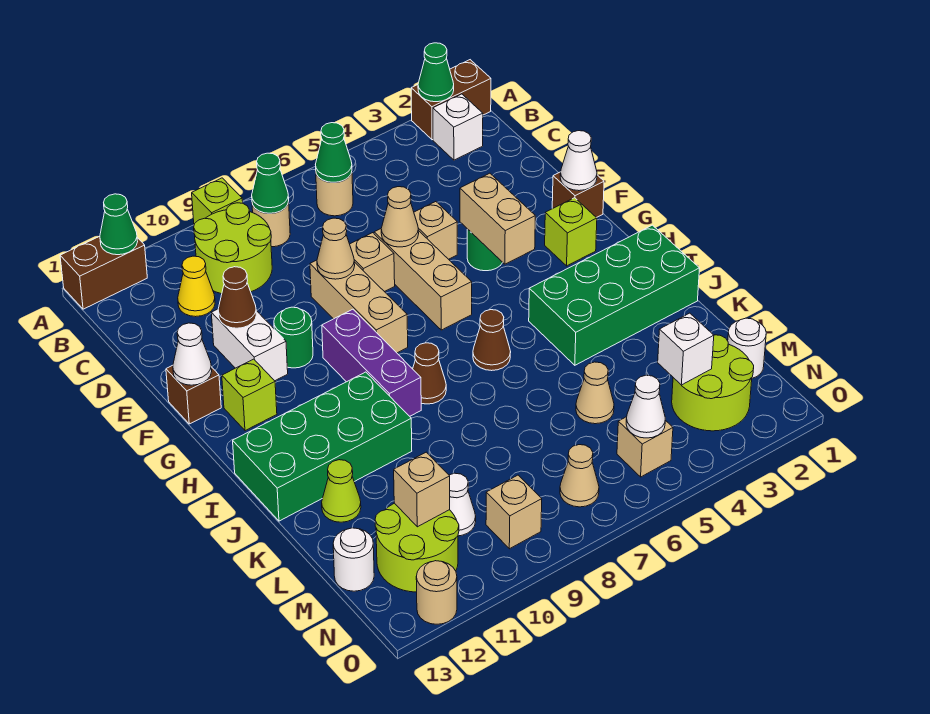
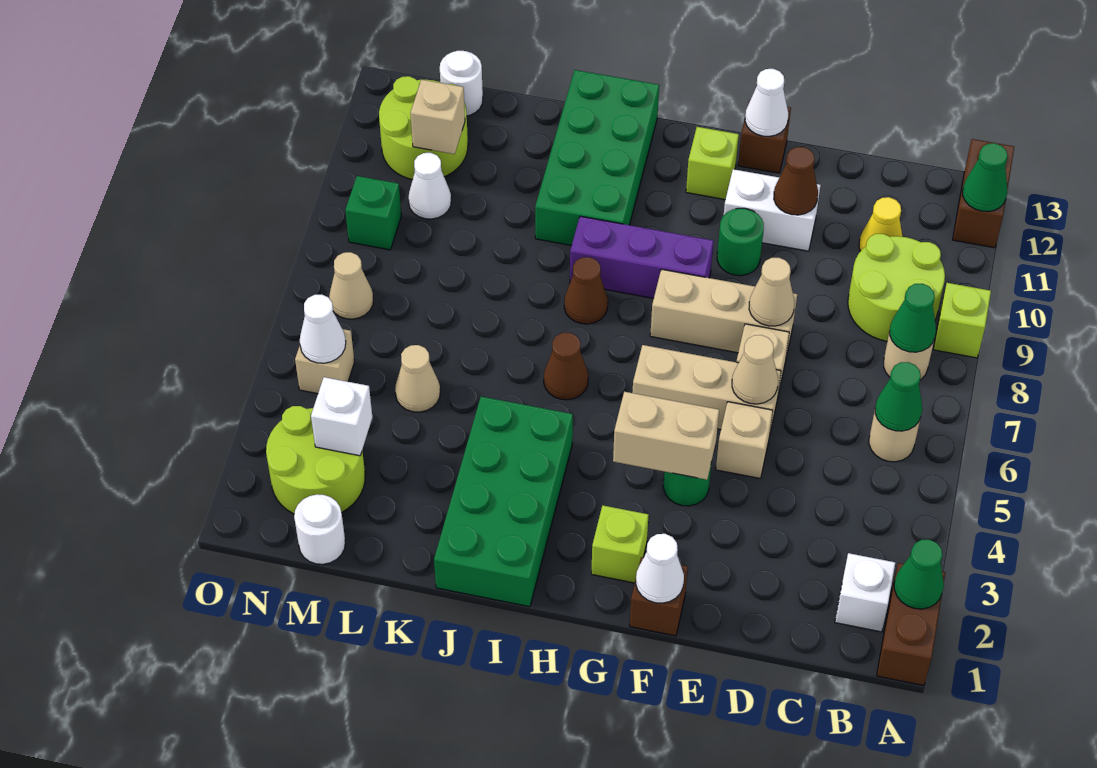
lime 1x1 cone [322,460,361,522] -> none
tan 1x1 brick [486,475,542,549] -> green 1x1 brick [345,176,401,250]
tan 1x1 round brick [416,561,457,624] -> none

